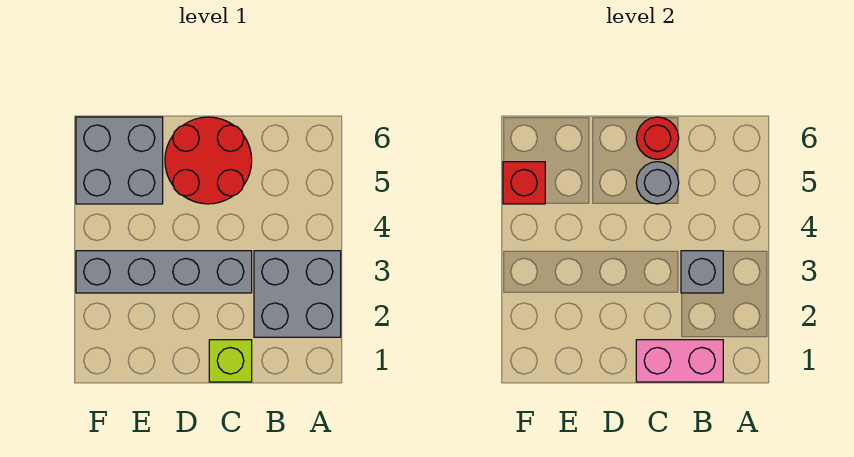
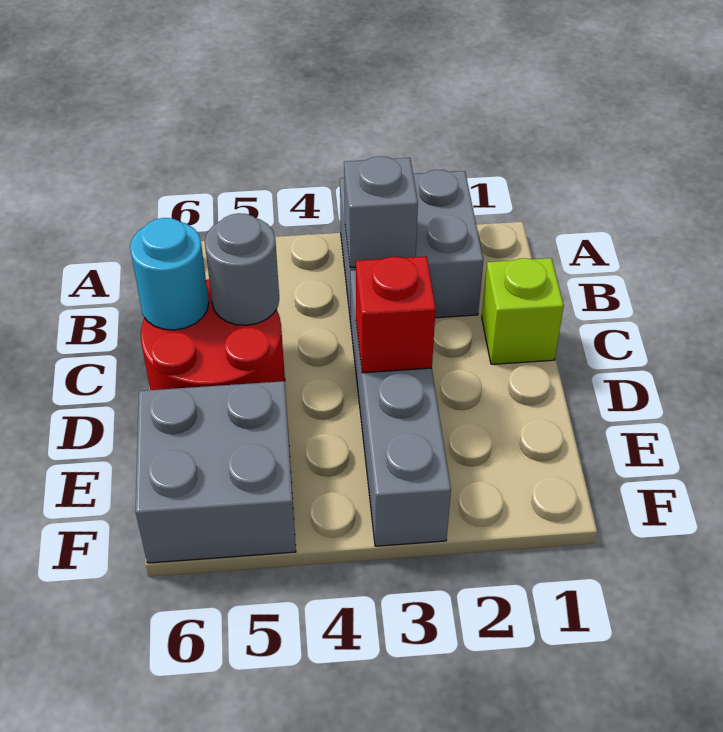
pink 1x2 brick [636,340,723,382] -> none
red 1x1 round brick [636,117,679,159] -> cyan 1x1 round brick [130,218,209,330]
red 1x1 brick [503,162,545,204] -> red 1x1 brick moved to [356,256,436,373]

